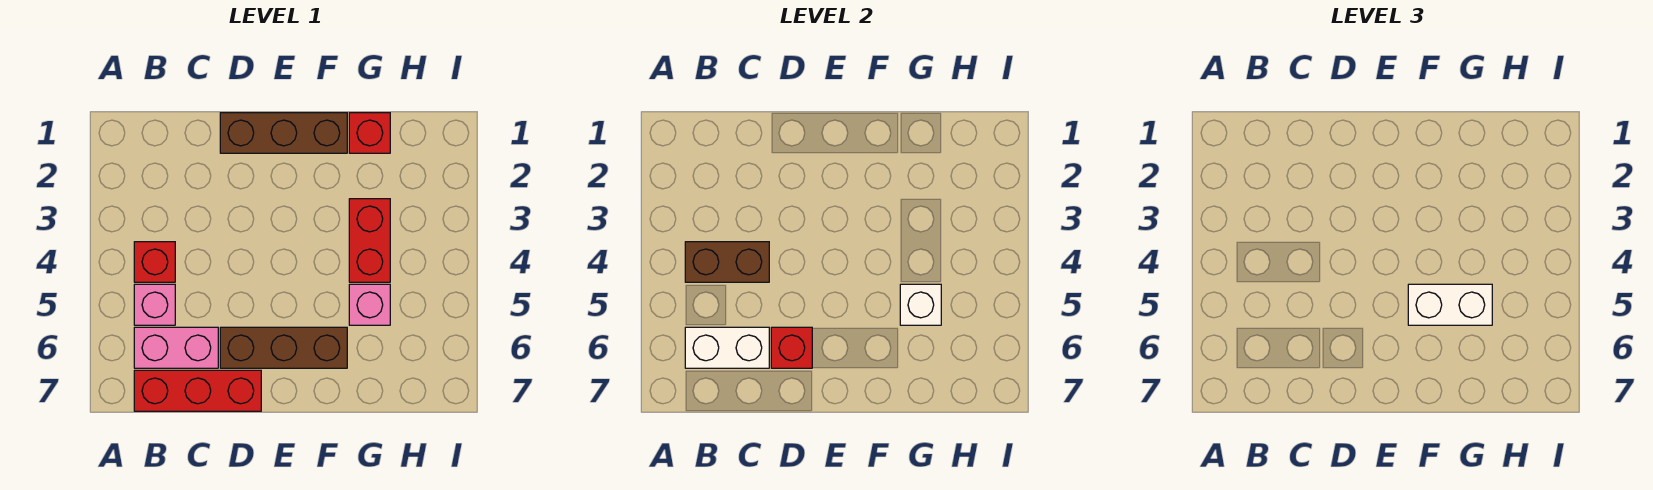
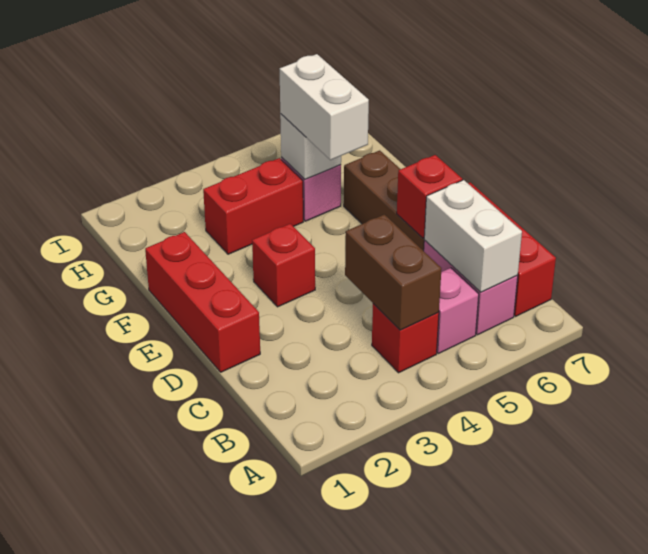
brown 1x3 brick [220,113,347,153] -> red 1x3 brick [145,232,260,372]
red 1x1 brick [349,113,390,153] -> red 1x1 brick moved to [252,224,315,307]

